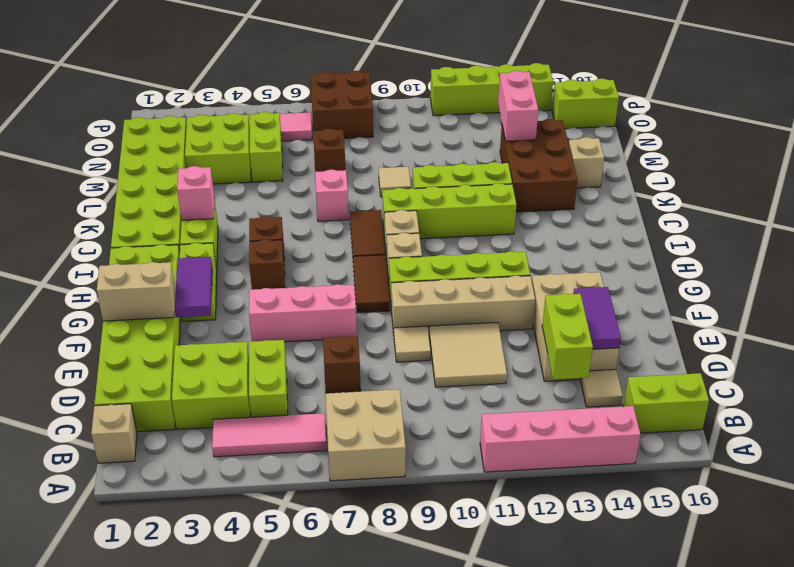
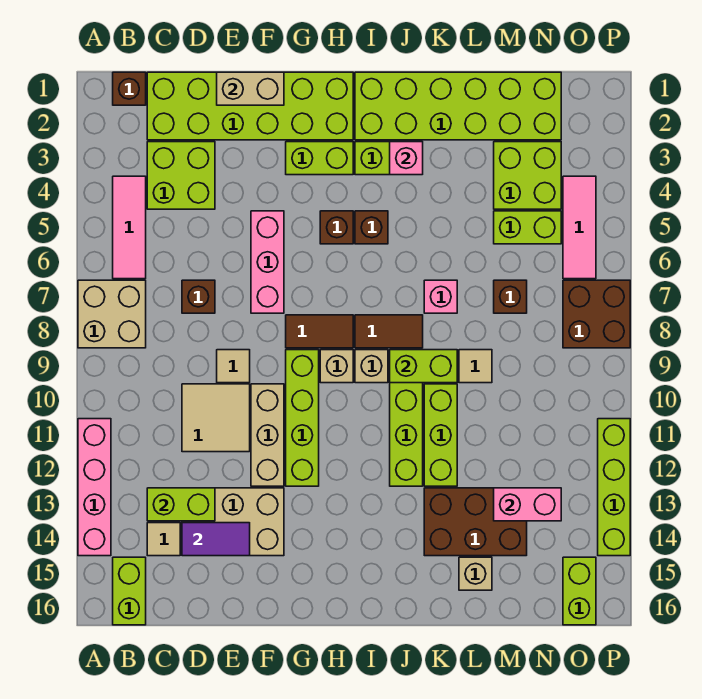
tan 1x1 brick [91,404,137,463] -> brown 1x1 brick [113,72,146,105]
lime 1x2 brick [249,340,288,417] -> lime 1x2 brick moved to [390,350,457,383]
tan 1x2 brick [97,262,176,321] -> tan 1x2 brick turned to [217,72,284,105]
purple 1x2 tile [175,257,212,317] -> none
tan 1x4 brick [391,276,535,333] -> tan 1x3 brick [251,384,284,486]

